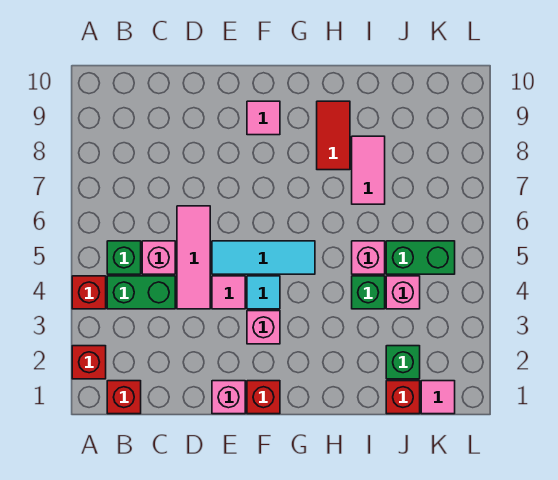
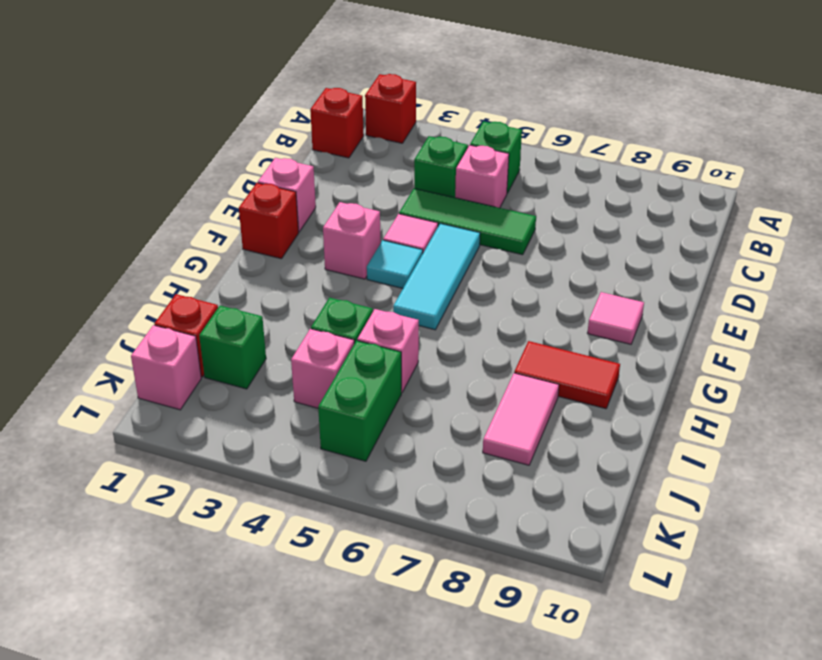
red 1x1 brick [72,276,106,309] -> none
green 1x2 brick [107,276,175,309] -> green 1x1 brick [414,136,468,198]
pink 1x3 tile [177,206,210,309] -> green 1x3 tile [399,189,536,255]
pink 1x2 tile [352,136,385,204] -> pink 1x2 tile turned to [483,373,559,465]
pink 1x1 tile [421,381,455,414] -> pink 1x1 brick [131,325,201,410]

